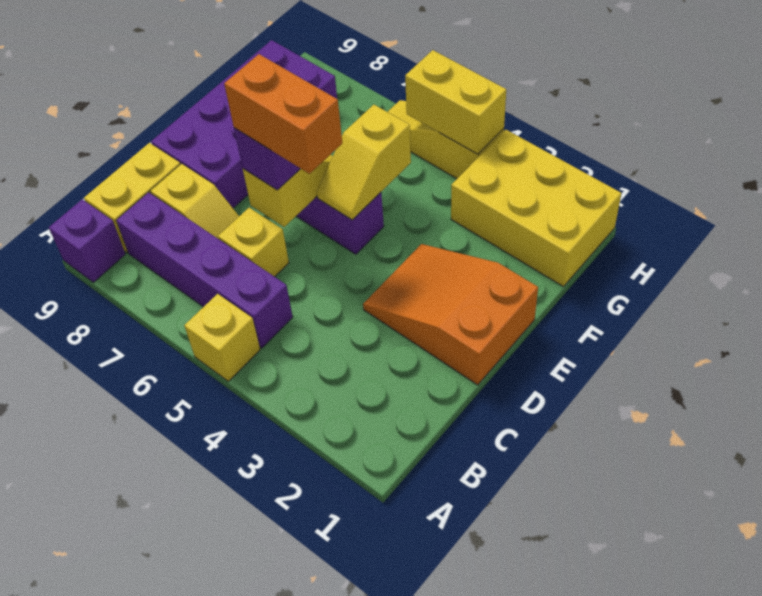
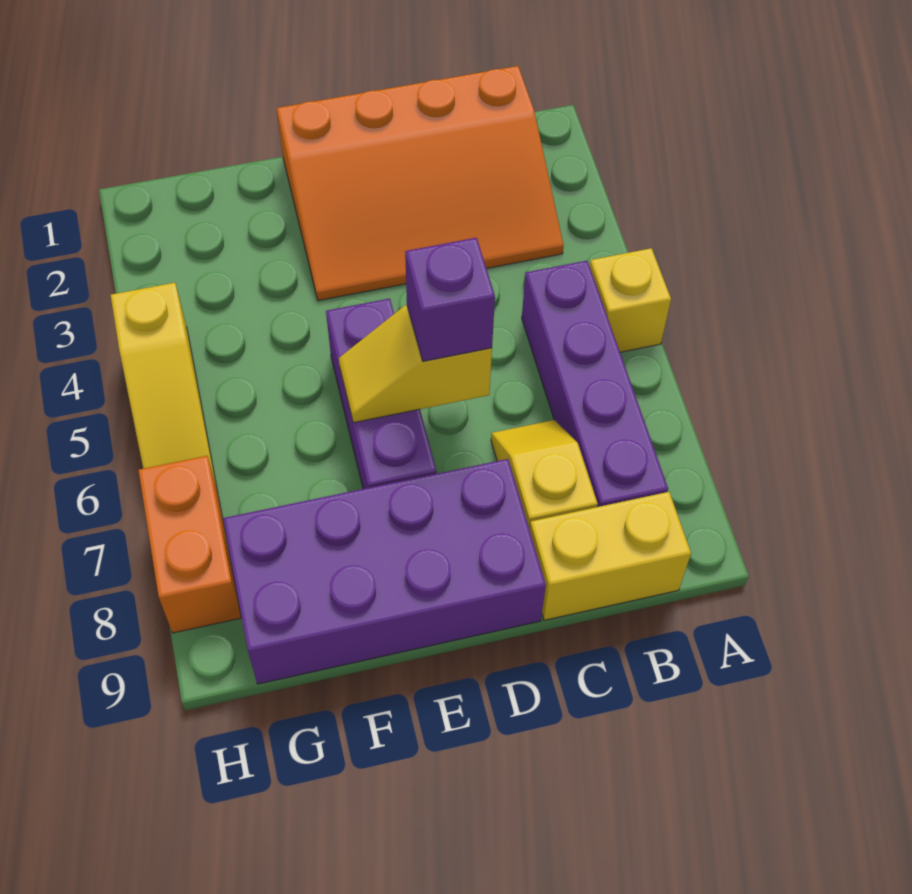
purple 1x1 brick [49,199,125,282] -> none
yellow 1x1 brick [218,208,289,277] -> none
orange 2x3 slope [363,244,538,385] -> orange 3x4 slope [277,66,564,301]
orange 1x2 brick [224,54,342,174] -> orange 1x2 brick moved to [138,456,241,633]
yellow 1x2 slope [317,105,411,220] -> none
yellow 2x3 brick [451,130,621,287] -> none
yellow 1x2 brick [405,50,506,154] -> none

